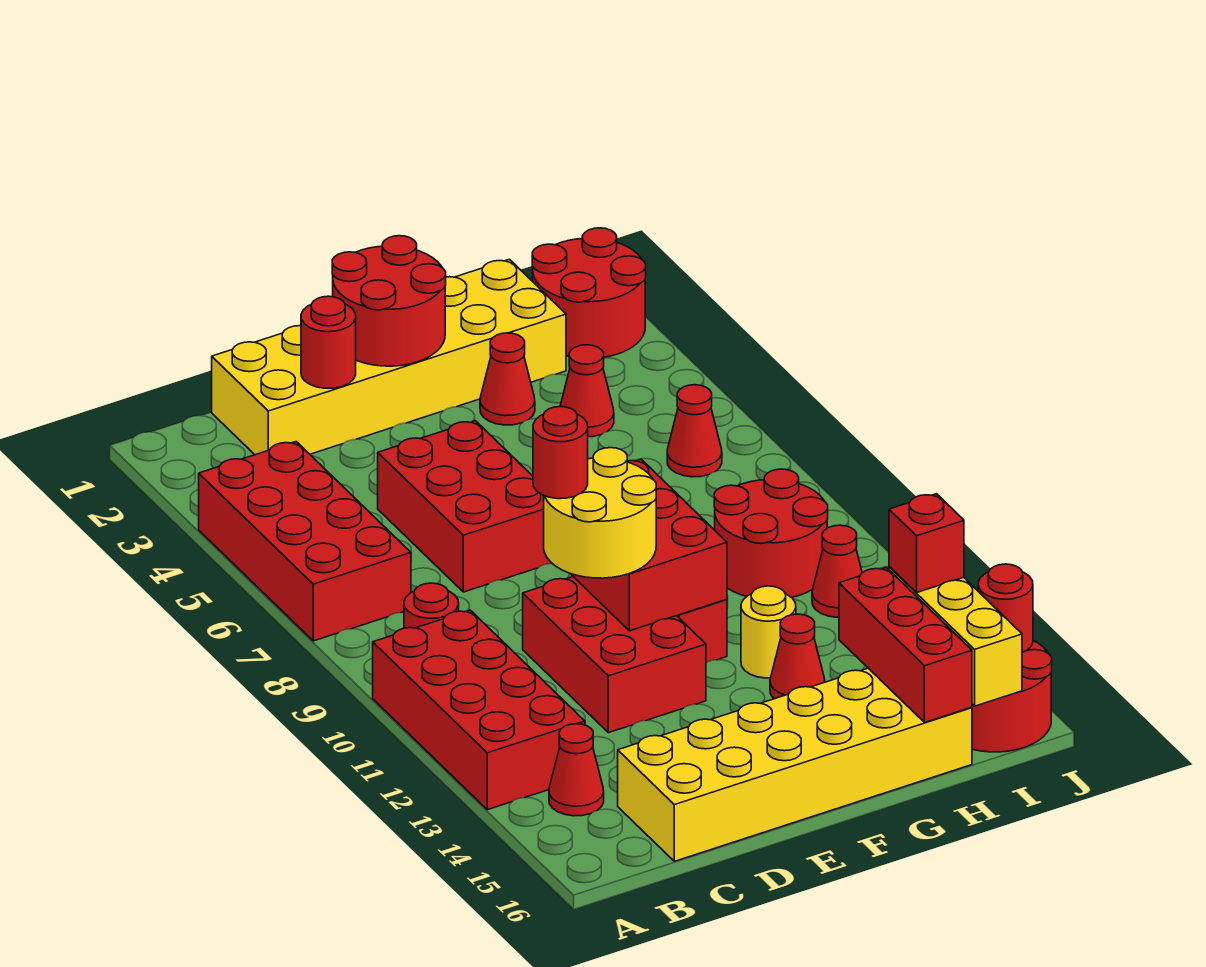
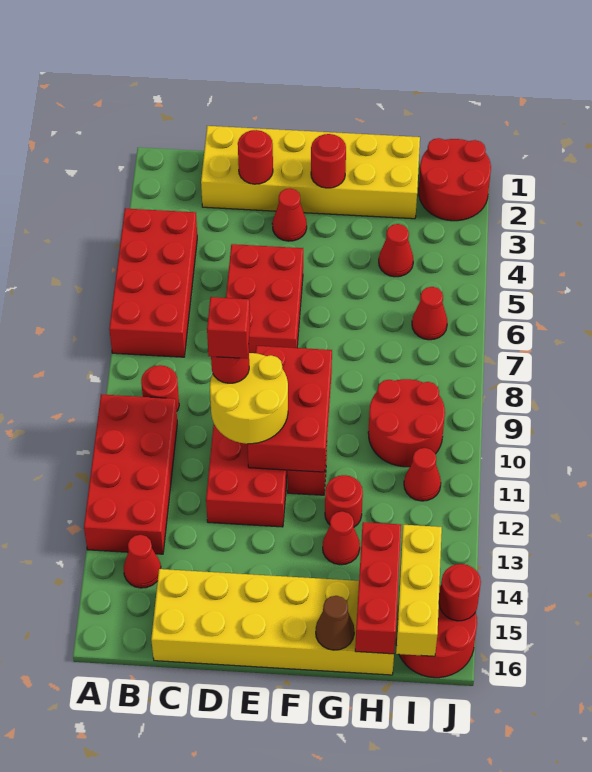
red 2x2 round brick [332,236,446,366] -> red 1x1 round brick [311,134,346,188]
red 1x1 cone [480,333,535,425] -> red 1x1 cone moved to [272,188,307,241]
yellow 1x1 round brick [741,586,796,678] -> red 1x1 round brick [325,475,363,527]
none -> brown 1x1 cone [316,596,354,650]
red 1x1 brick [889,494,964,592] -> red 1x1 brick moved to [207,297,250,358]

